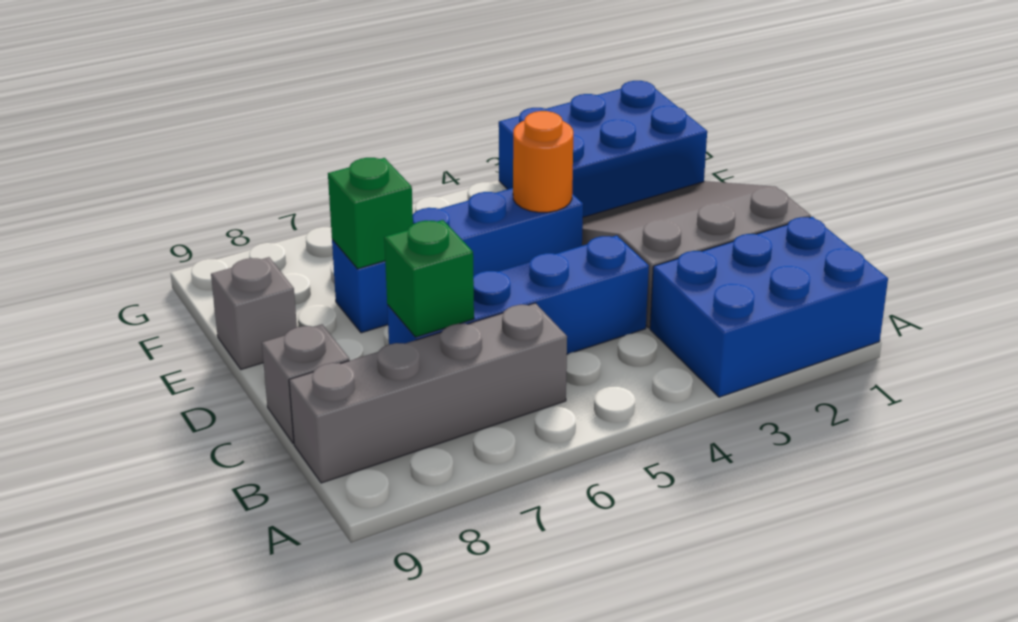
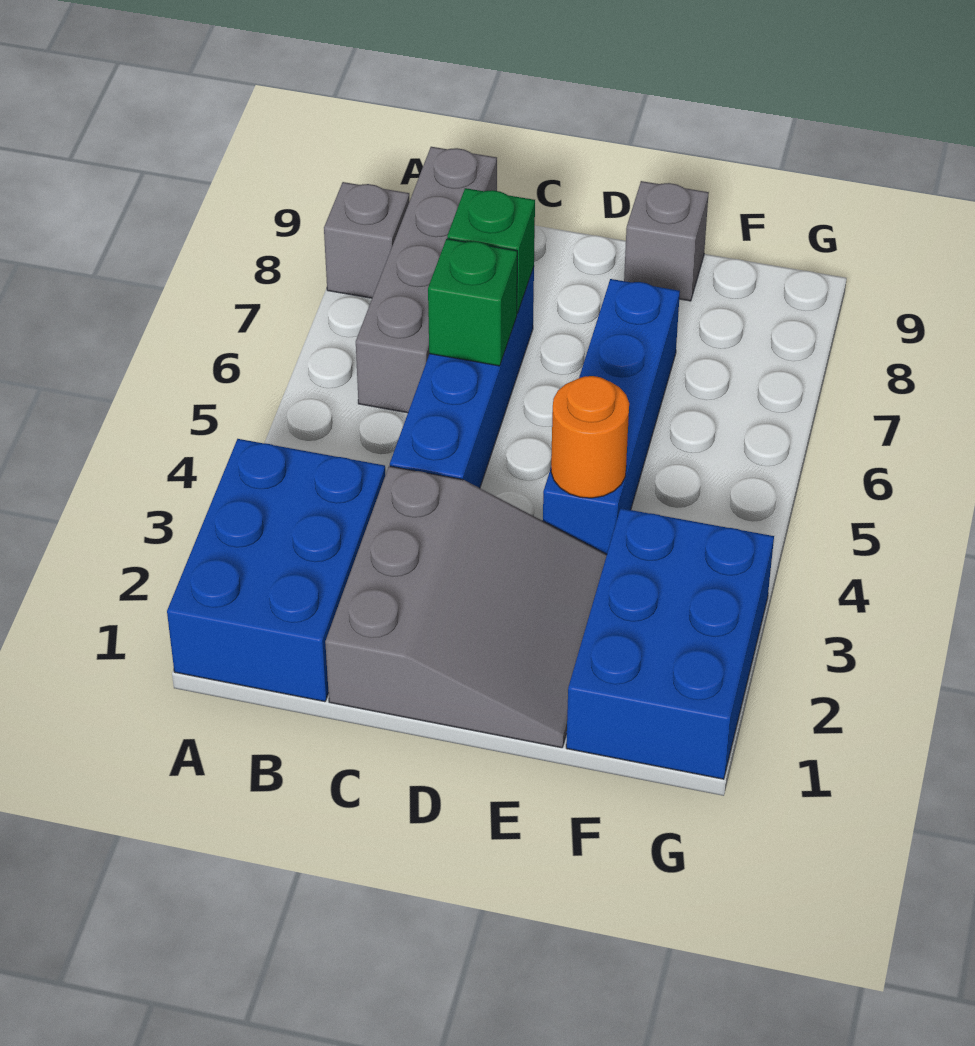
grey 1x1 brick [262,324,349,443] -> grey 1x1 brick moved to [324,182,409,298]
green 1x1 brick [328,158,413,269] -> green 1x1 brick moved to [428,239,517,366]

